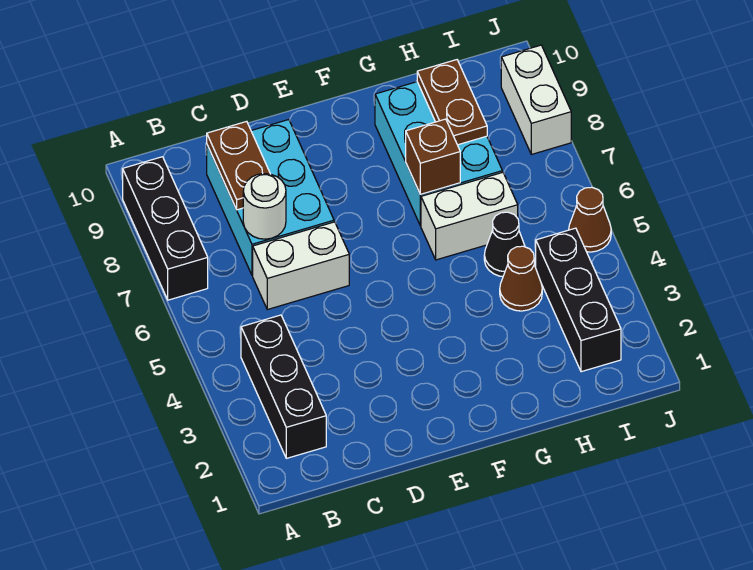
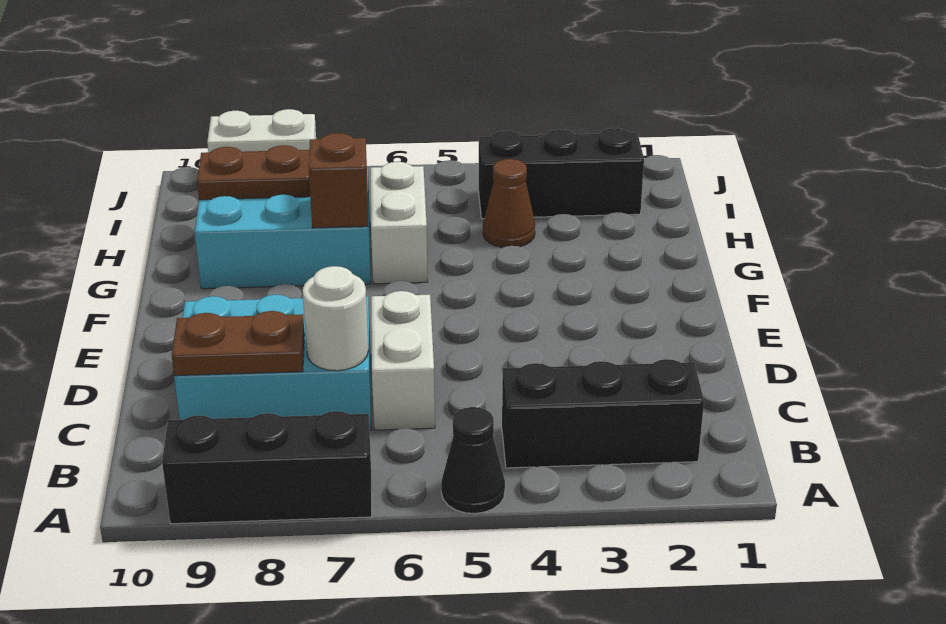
black 1x1 cone [484,212,525,277] -> black 1x1 cone moved to [441,407,505,514]
brown 1x1 cone [569,187,611,252] -> none

